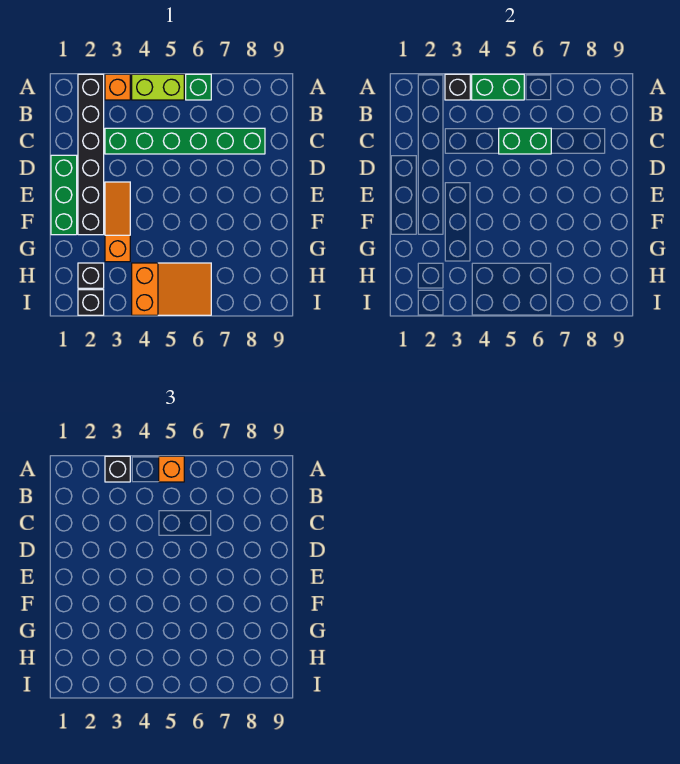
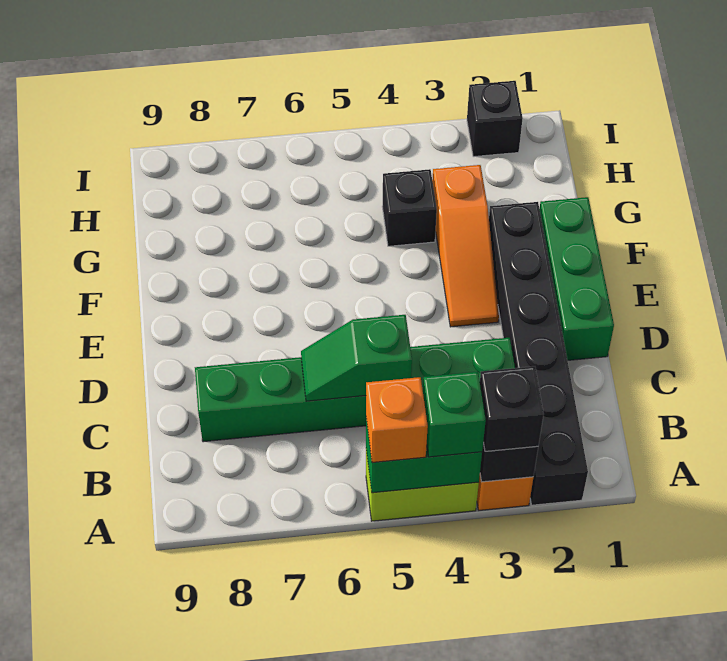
green 1x1 brick [186,74,211,100] -> green 1x1 brick moved to [423,372,486,457]
green 1x2 brick [499,128,551,154] -> green 1x2 slope [301,315,412,401]
black 1x1 brick [78,263,104,288] -> black 1x1 brick moved to [382,169,437,246]
orange 2x3 slope [132,263,211,315] -> none

